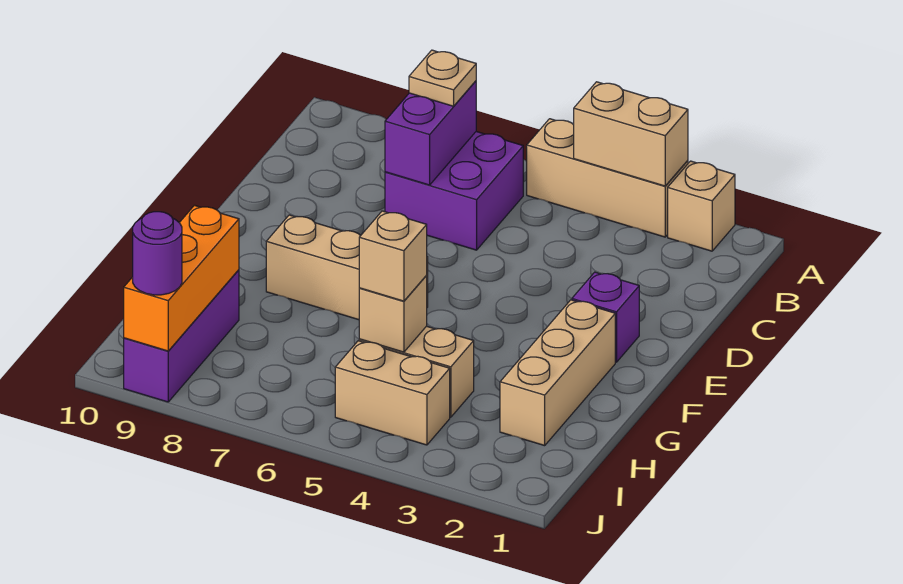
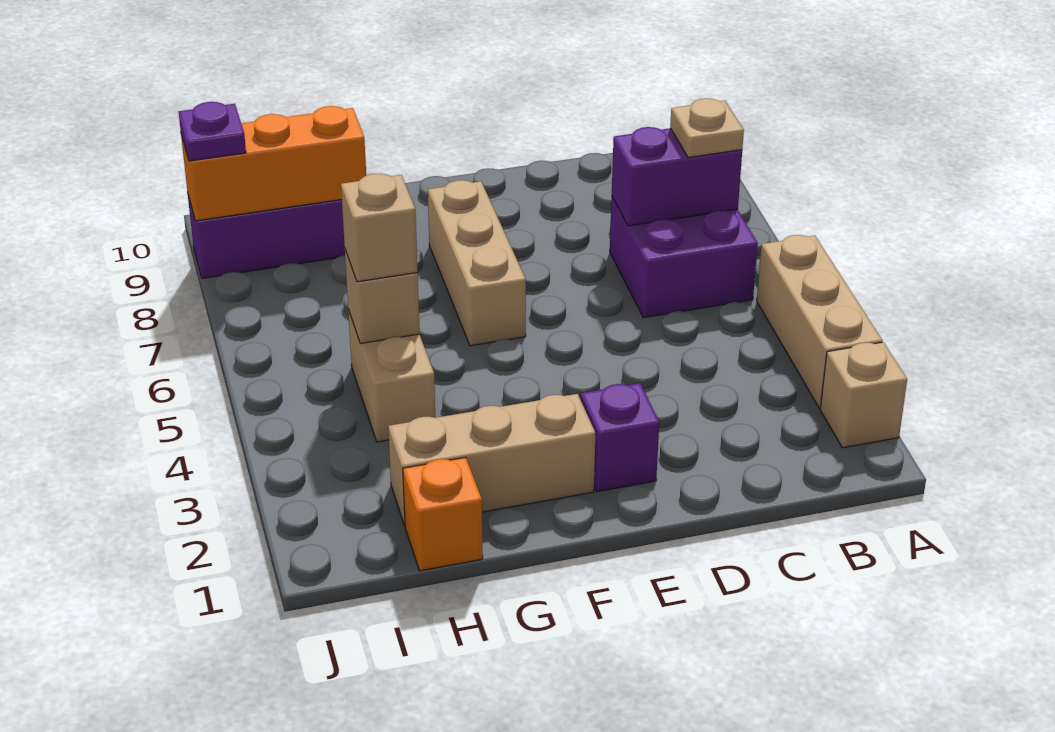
tan 1x2 brick [574,82,688,186] -> none
none -> orange 1x1 brick [403,457,483,571]
tan 1x2 brick [335,341,450,445] -> none
purple 1x1 round brick [133,212,182,295] -> purple 1x1 plate [179,102,246,161]

